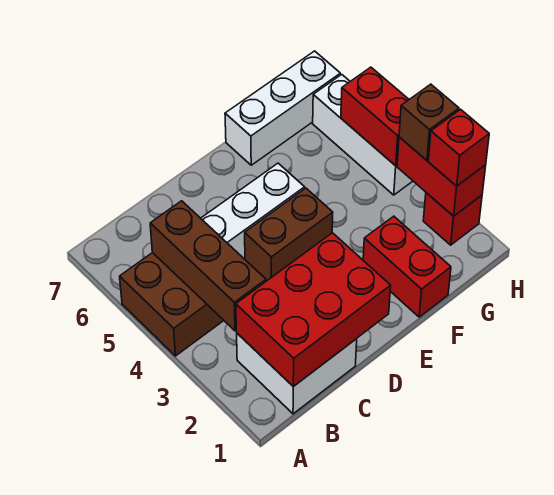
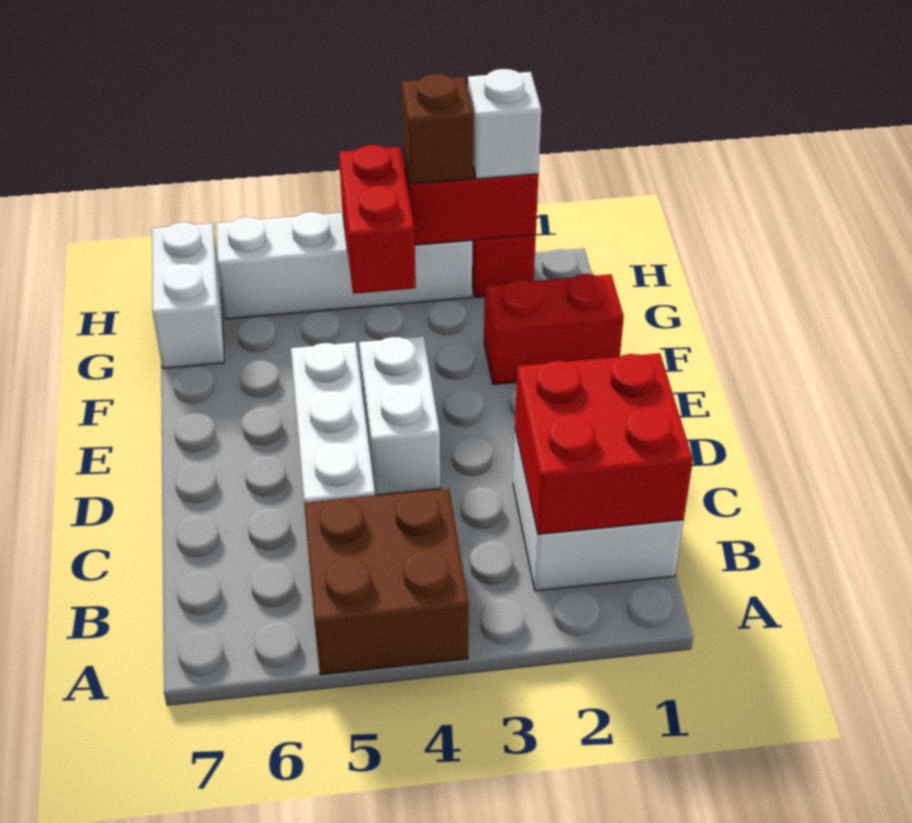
red 2x3 brick [236,233,391,387] -> red 2x2 brick [515,353,693,534]
brown 1x3 brick [150,201,266,331] -> none
brown 1x2 brick [245,188,333,281] -> white 1x2 brick [359,336,440,495]
white 1x3 brick [225,51,340,165] -> white 1x2 brick [152,222,224,368]
red 1x1 brick [428,109,489,186] -> white 1x1 brick [468,69,541,179]
white 1x3 brick [313,74,413,195] -> white 1x4 brick [216,212,472,319]
red 1x2 brick [341,67,409,166] -> red 1x2 brick turned to [339,145,416,294]

